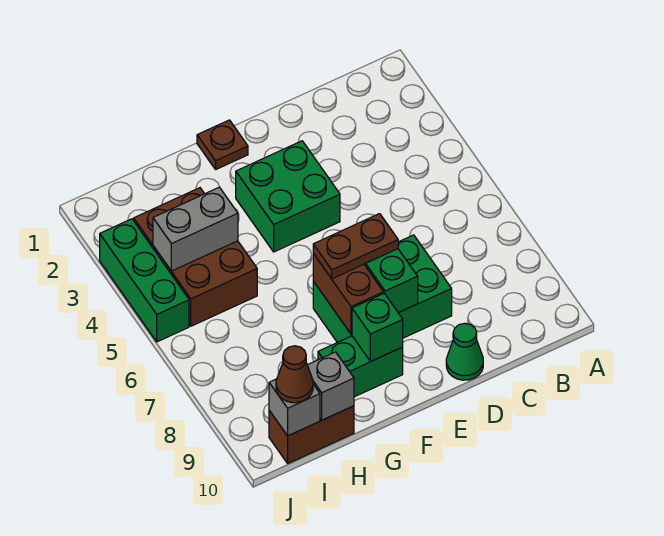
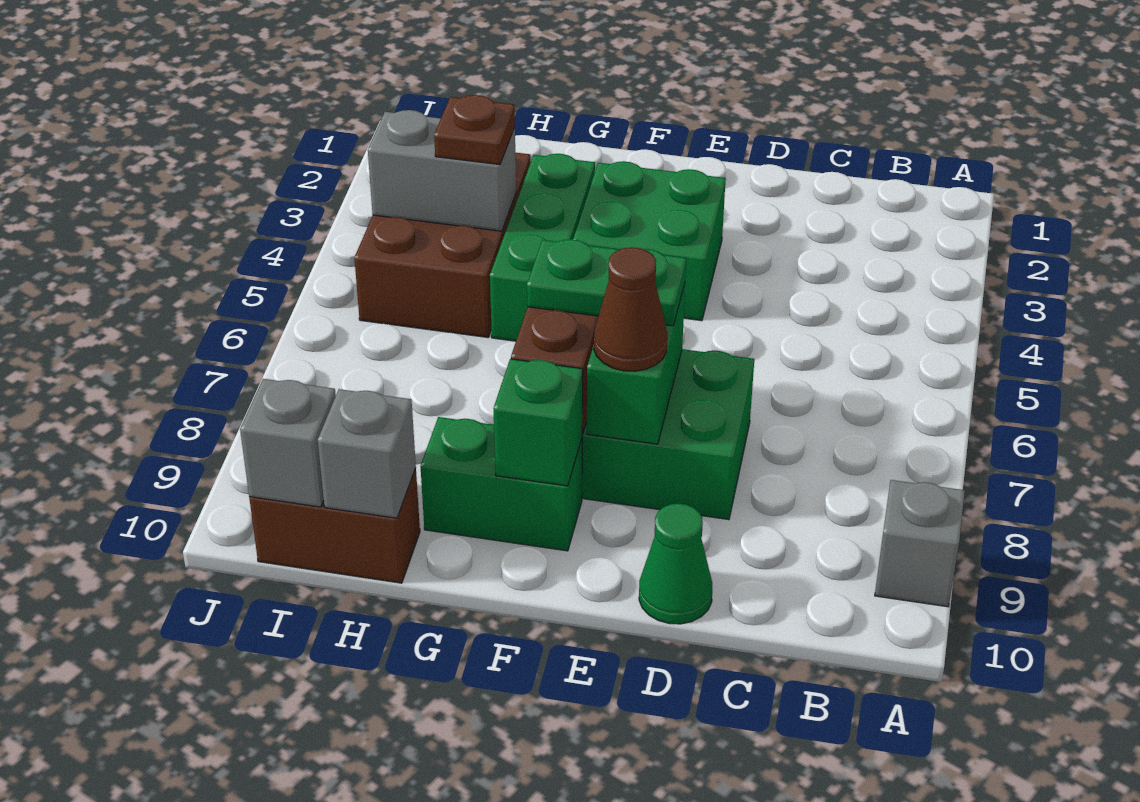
none -> grey 1x1 brick [875,480,965,607]
brown 1x2 plate [313,214,398,279] -> green 1x2 plate [527,239,686,326]
brown 1x1 plate [197,120,248,169] -> brown 1x1 plate moved to [434,95,515,165]
brown 1x1 cone [276,346,313,403] -> brown 1x1 cone moved to [594,247,667,371]
green 1x3 brick [100,219,189,342] -> green 1x3 brick moved to [490,154,595,341]

